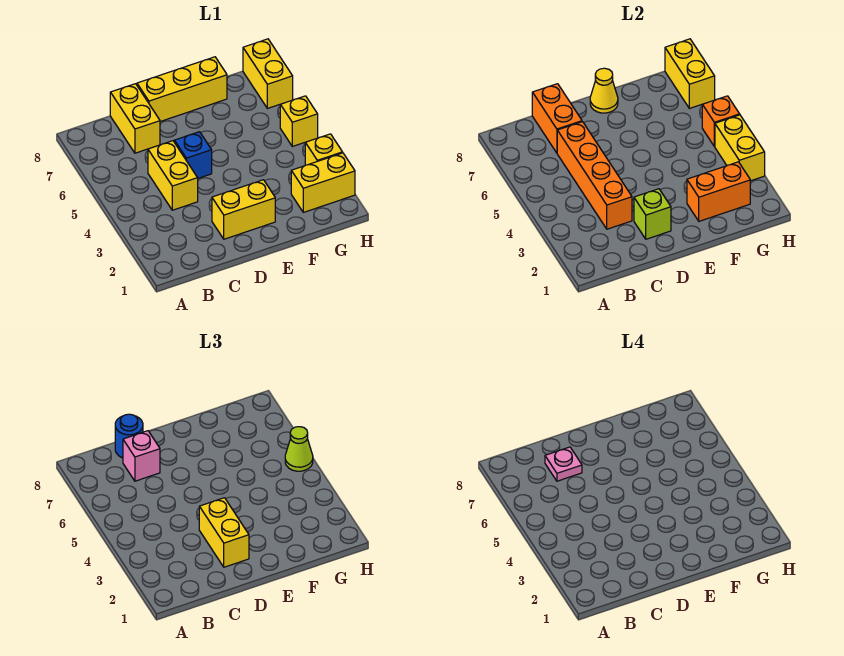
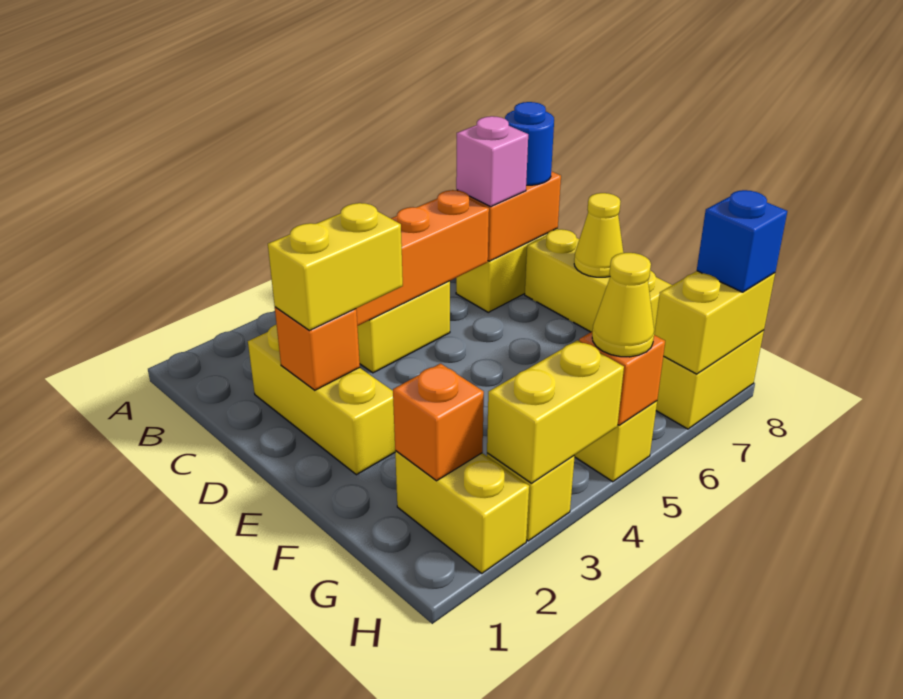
pink 1x1 plate [545,447,582,481] -> none
yellow 1x2 brick [212,180,275,239] -> yellow 1x3 brick [248,324,396,475]
lime 1x1 brick [634,189,671,239] -> orange 1x1 brick [275,307,360,390]
blue 1x1 brick [174,132,212,178] -> blue 1x1 brick moved to [697,190,787,292]
orange 1x2 brick [687,162,750,221] -> orange 1x1 brick [393,364,484,481]
lime 1x1 cone [285,427,313,471] -> yellow 1x1 cone [592,253,654,357]

